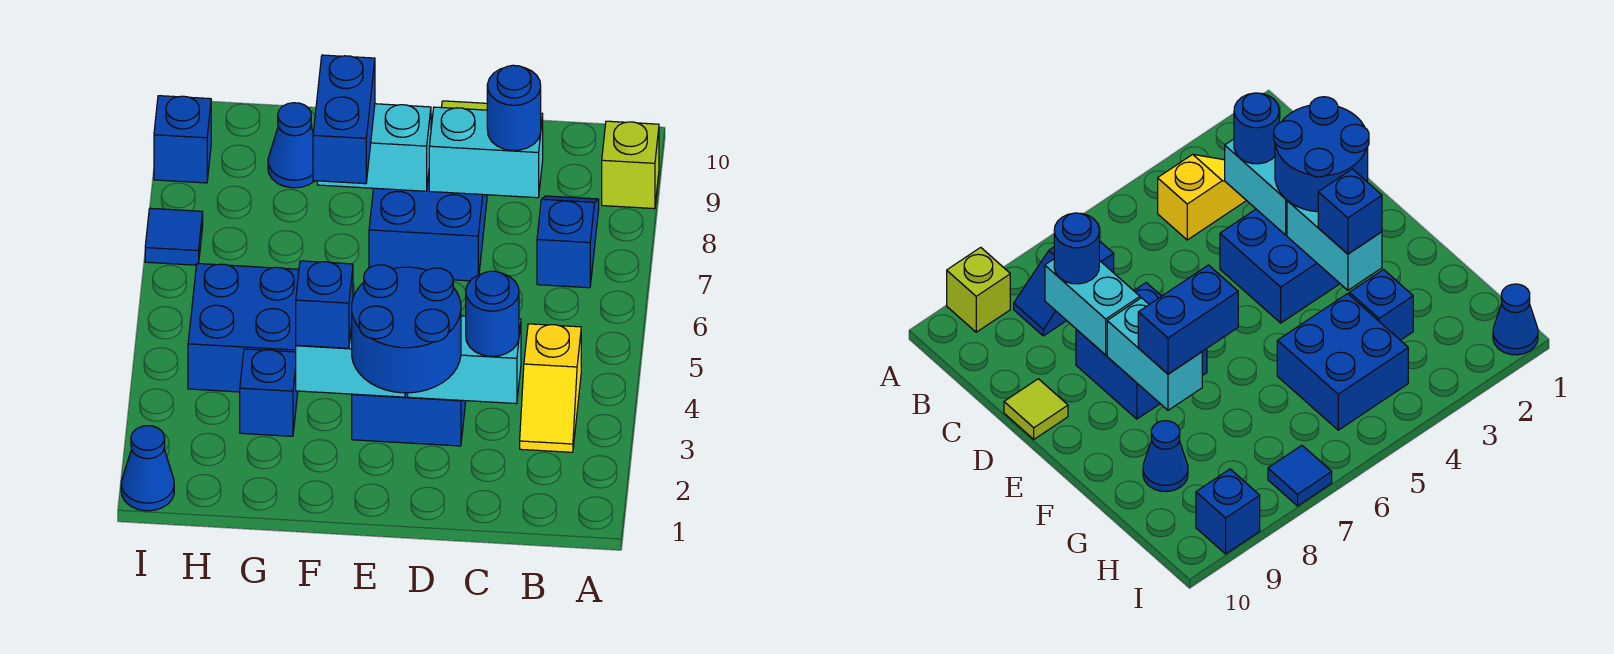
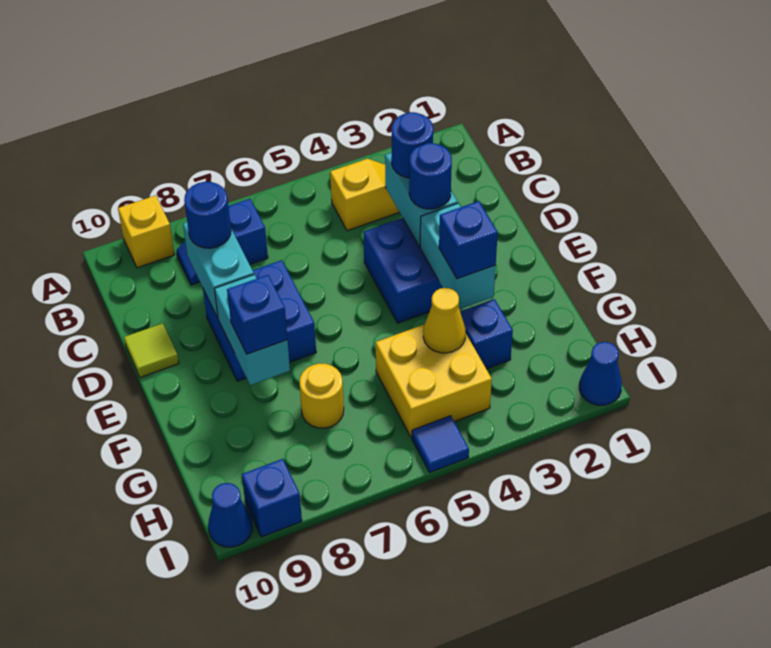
lime 1x1 brick [602,121,659,209] -> yellow 1x1 brick [118,195,174,268]
blue 2x2 round brick [352,265,461,393] -> blue 1x1 round brick [409,143,452,209]
blue 1x2 brick [313,55,375,184] -> blue 1x1 brick [227,275,287,354]
blue 2x2 brick [188,264,299,394] -> yellow 2x2 brick [376,325,492,438]
none -> yellow 1x1 cone [423,288,466,353]
none -> yellow 1x1 round brick [300,363,344,428]
blue 1x1 cone [268,103,314,188] -> blue 1x1 cone moved to [208,483,253,547]
blue 1x1 tile [145,208,203,265] -> blue 1x1 tile moved to [412,416,469,472]

